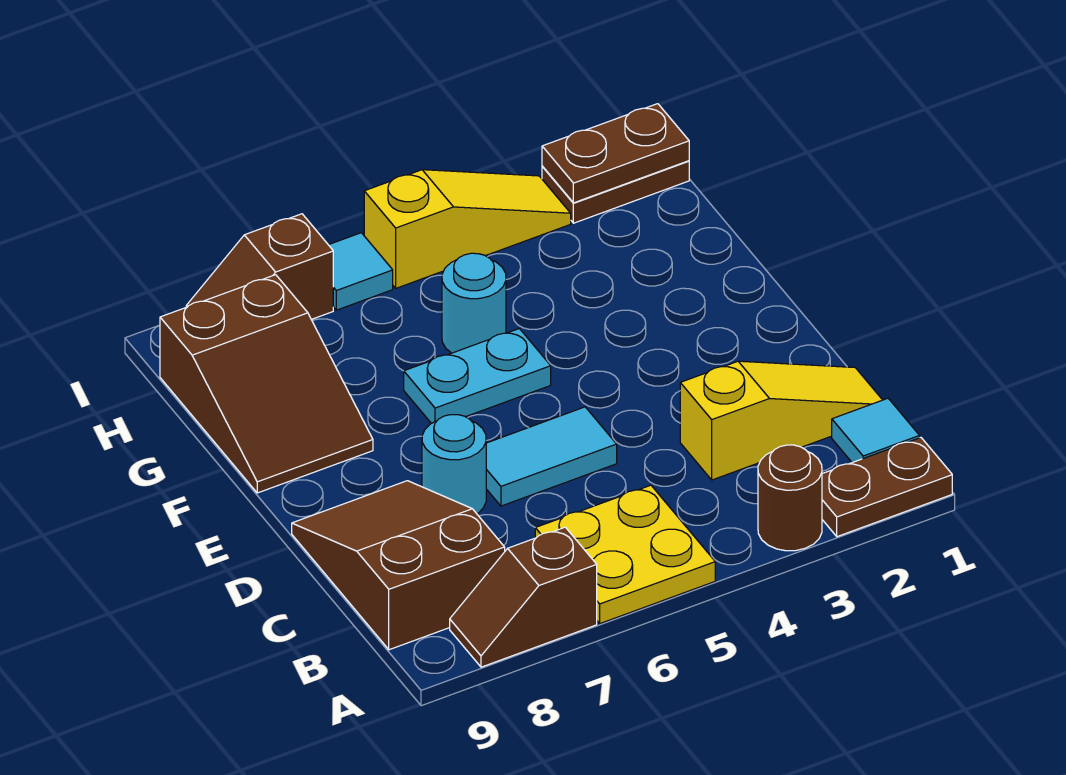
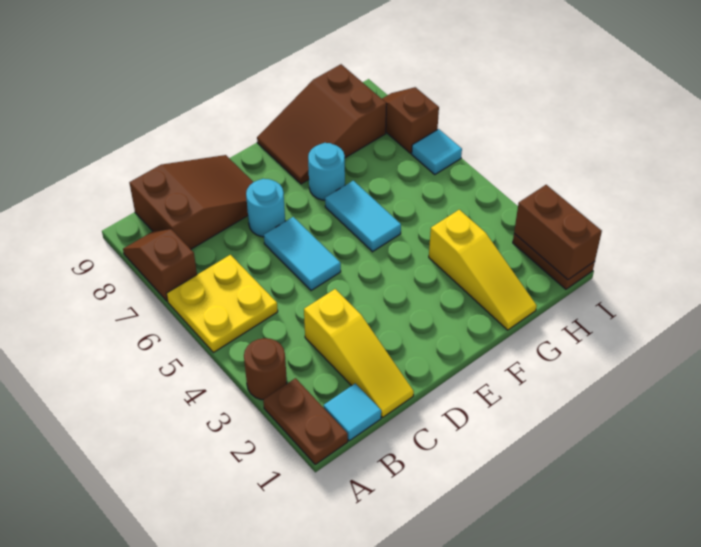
cyan 1x2 plate [404,329,551,424] -> cyan 1x2 tile [325,181,401,252]
cyan 1x1 round brick [442,253,506,353] -> cyan 1x1 round brick moved to [308,143,345,200]
brown 1x2 plate [542,104,689,203] -> brown 1x2 brick [514,185,602,280]
yellow 1x3 slope [364,170,571,288] -> yellow 1x3 slope moved to [429,210,537,330]

